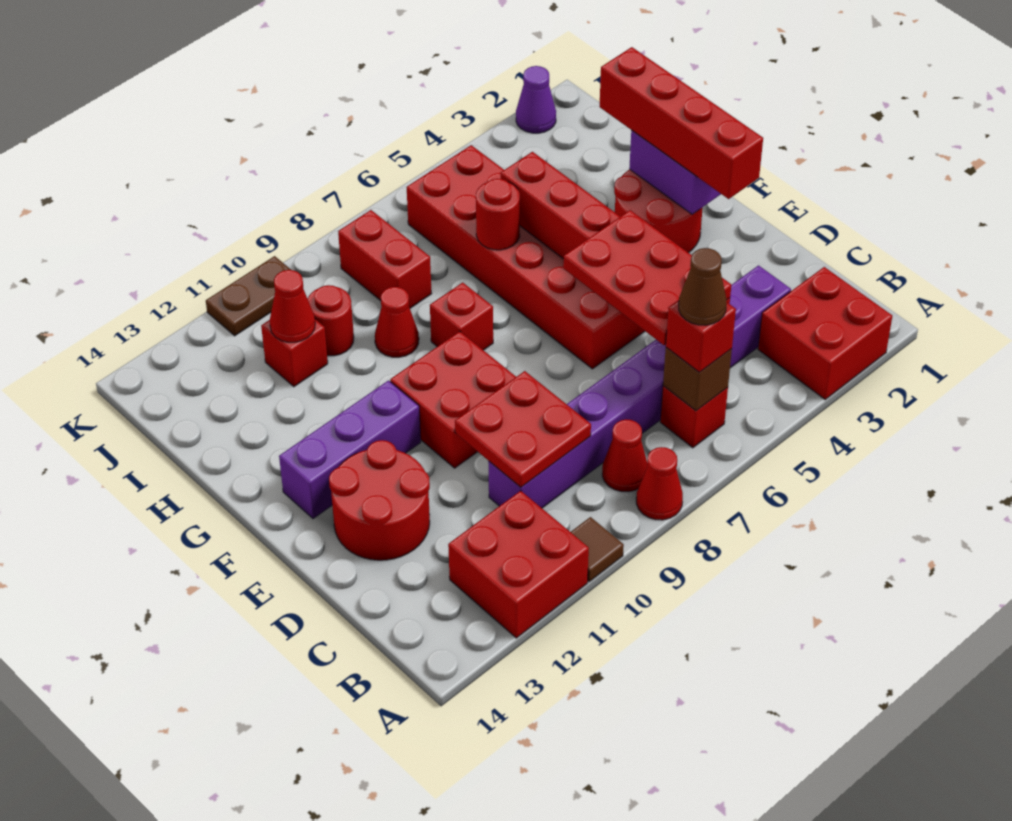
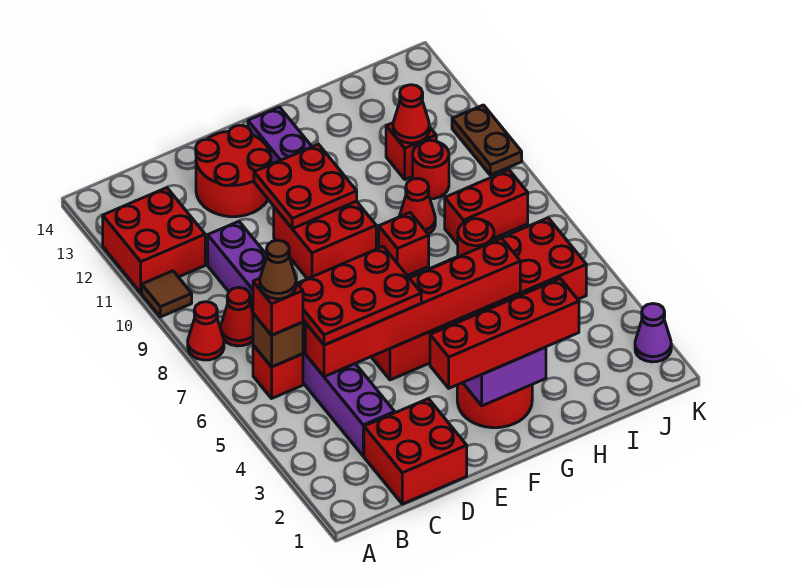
red 2x2 brick [758,267,892,399] -> red 2x2 brick moved to [364,399,467,504]
red 2x2 plate [455,371,591,487] -> red 2x2 plate moved to [254,144,357,229]

